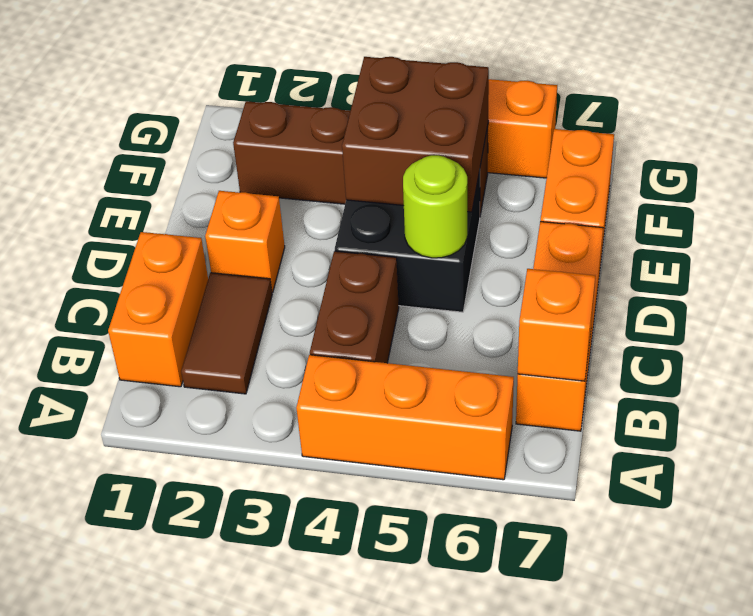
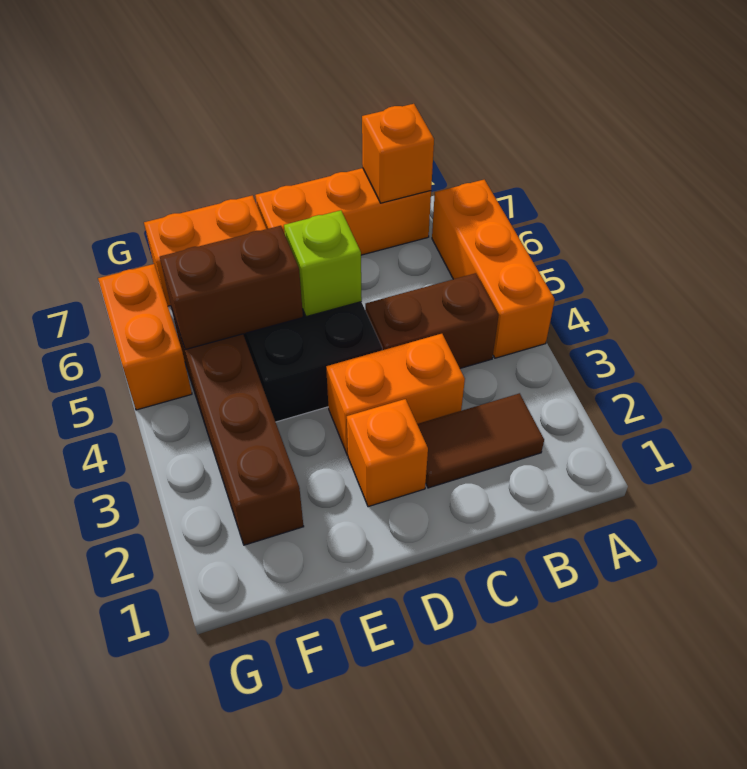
orange 1x2 brick [108,232,208,387] -> orange 1x2 brick moved to [326,334,465,455]
lime 1x1 round brick [403,155,467,258] -> lime 1x1 brick [284,210,362,317]
brown 2x2 brick [342,57,489,212] -> brown 1x2 brick [160,226,303,350]

